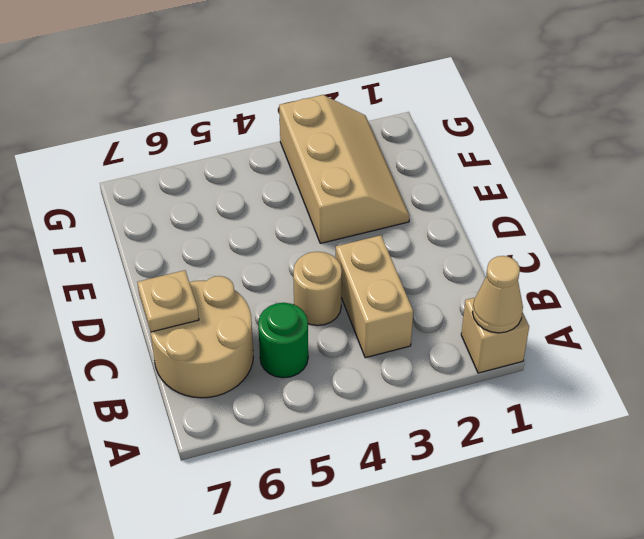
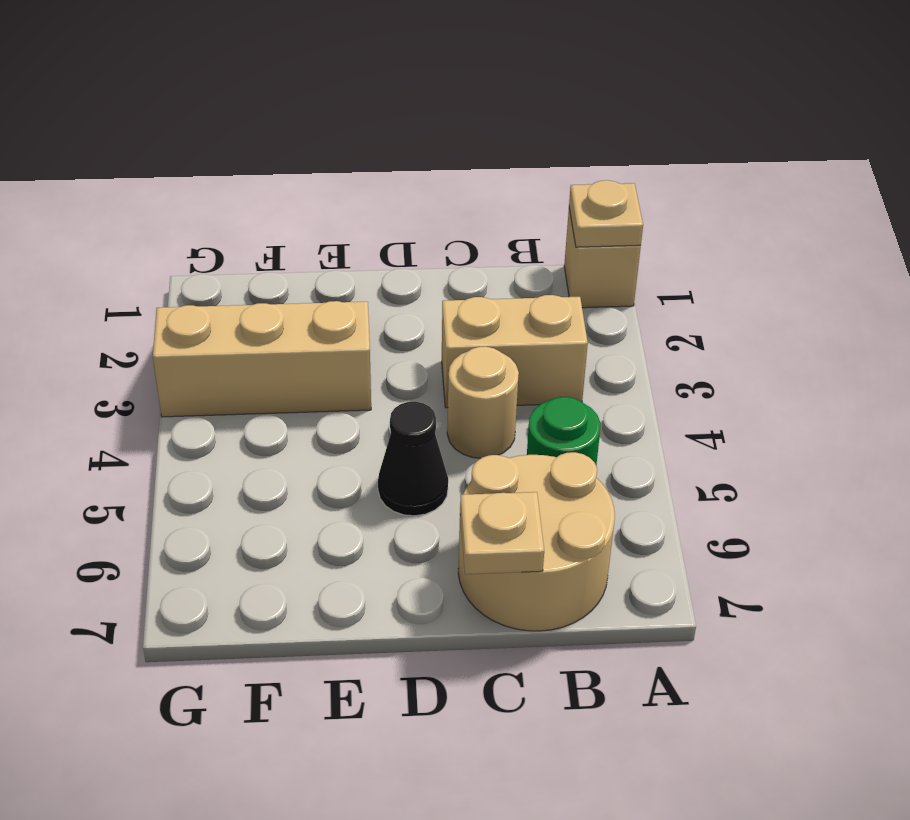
tan 1x1 cone [472,256,523,333] -> tan 1x1 plate [569,180,643,247]
none -> black 1x1 cone [378,402,448,516]

